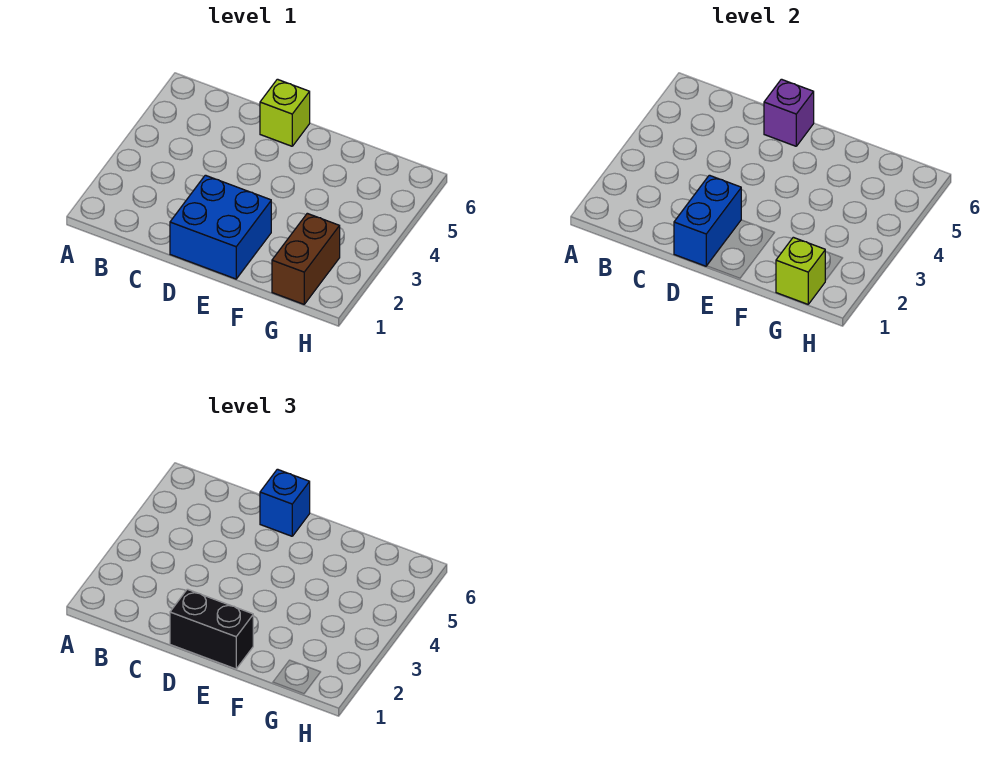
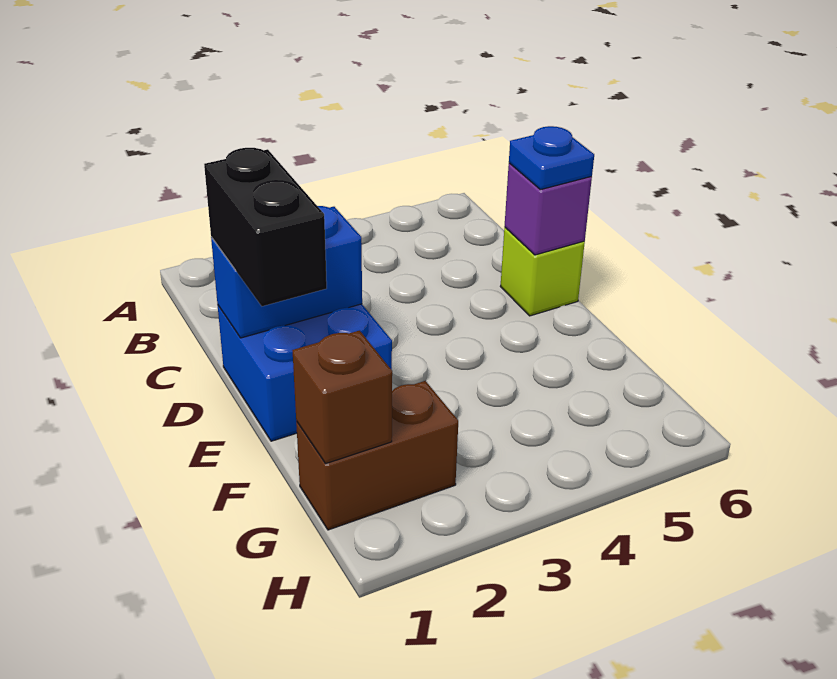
blue 1x1 brick [260,469,310,536] -> blue 1x1 plate [509,126,594,190]
lime 1x1 brick [776,237,825,304] -> brown 1x1 brick [292,331,392,464]

